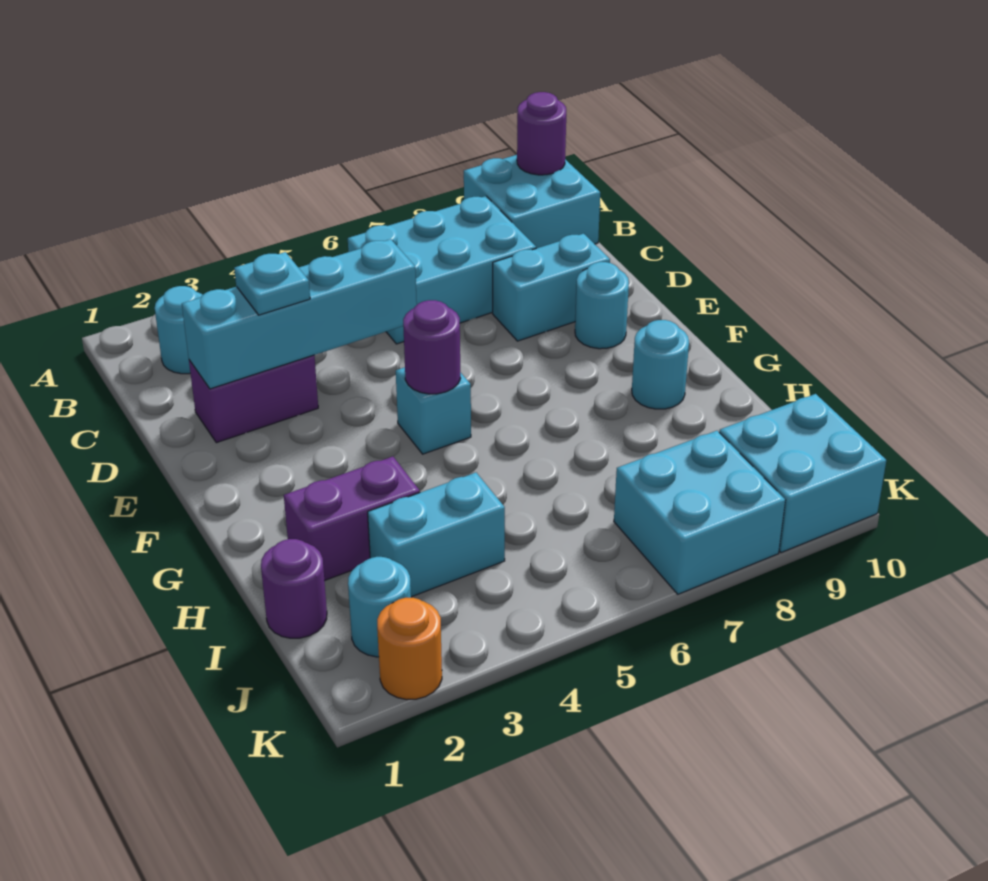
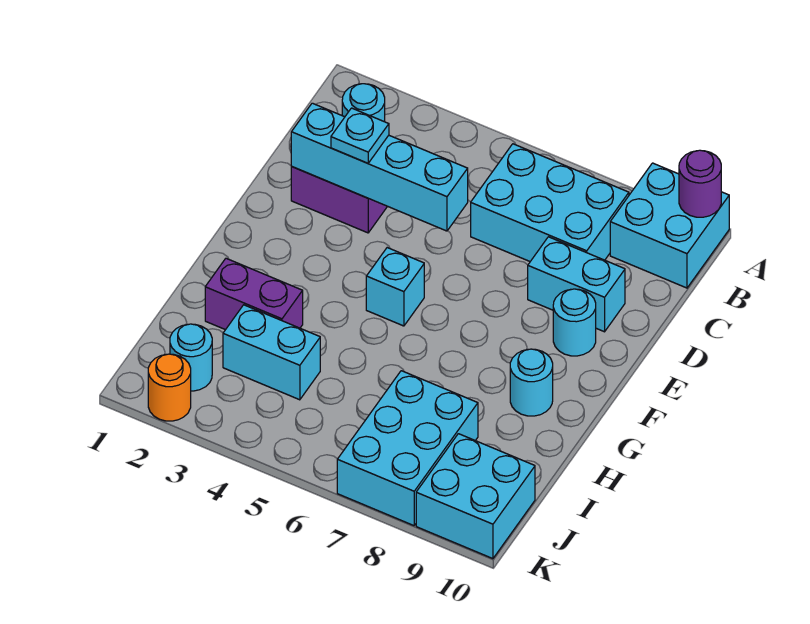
purple 1x1 round brick [403,300,461,394] -> none
purple 1x1 round brick [261,539,327,638] -> none
cyan 2x2 brick [614,431,785,594] -> cyan 2x3 brick [337,371,478,526]

